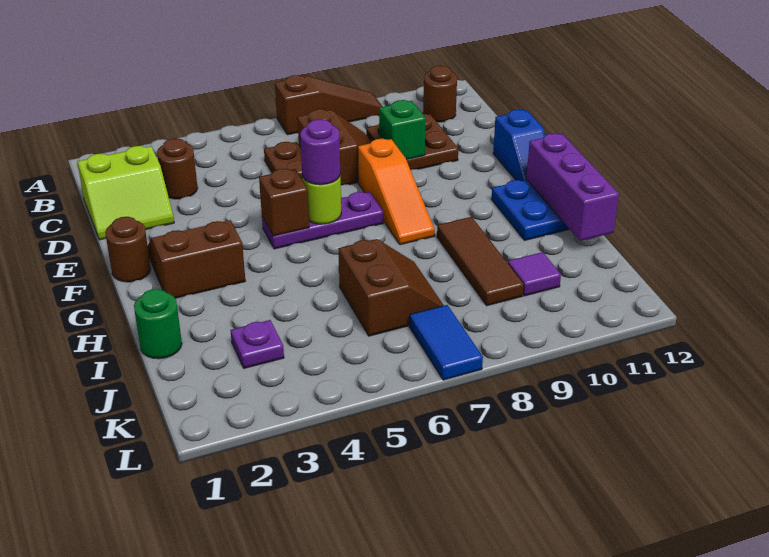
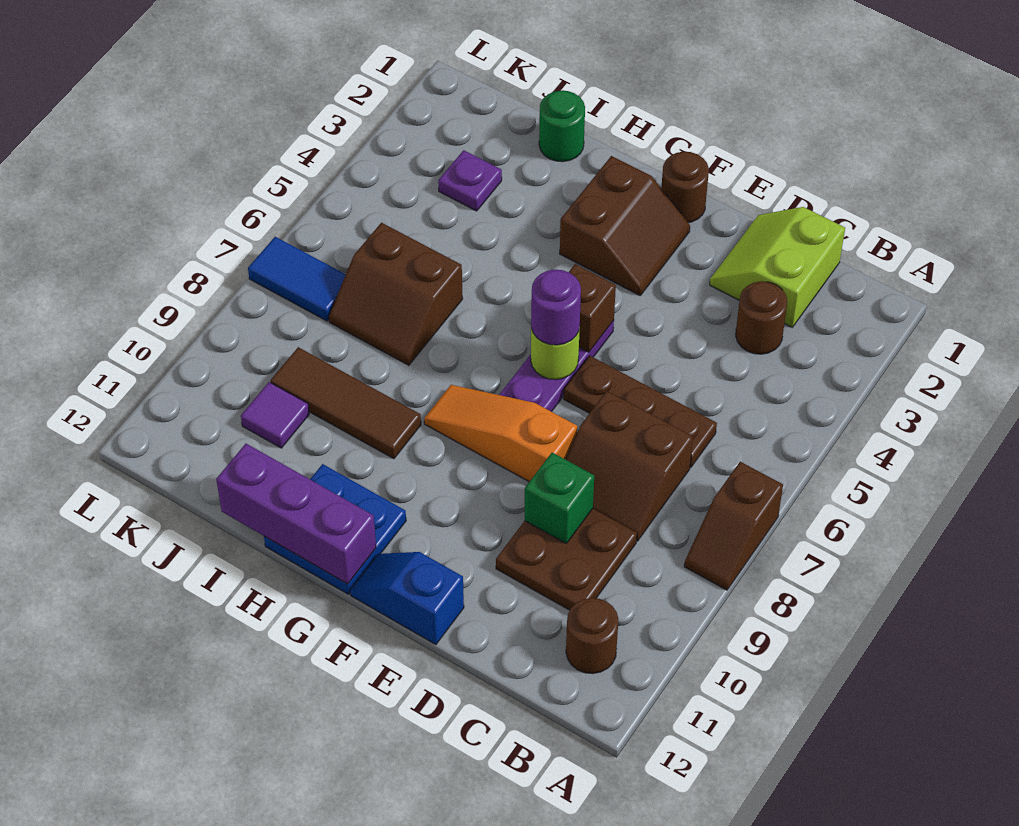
brown 1x3 slope [275,75,383,135] -> brown 1x2 slope [684,462,783,590]

